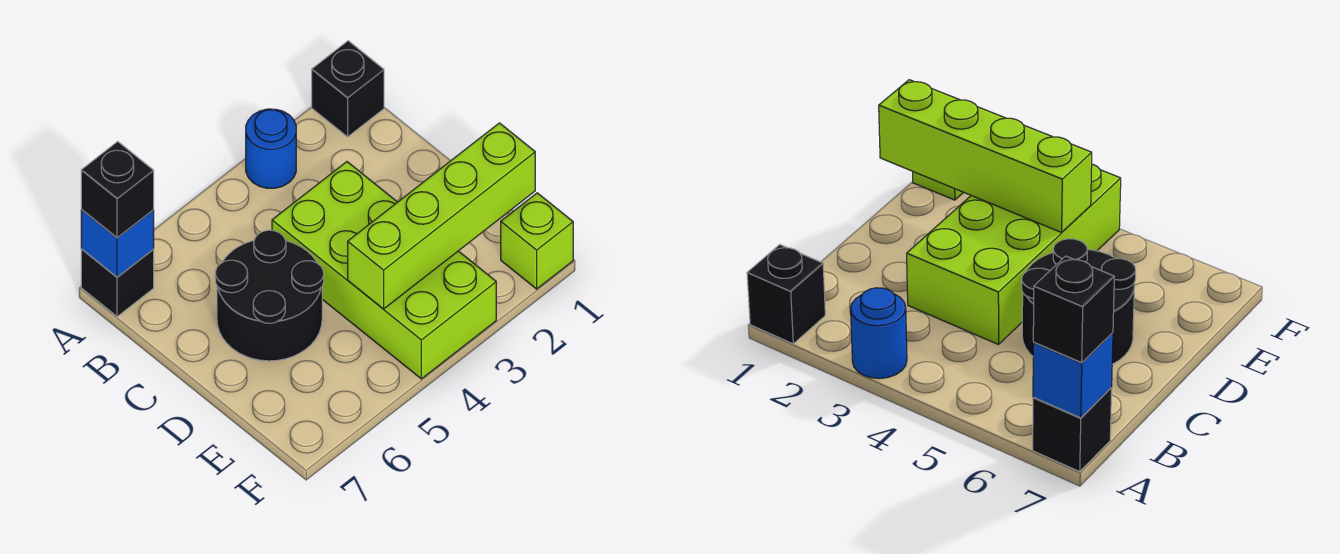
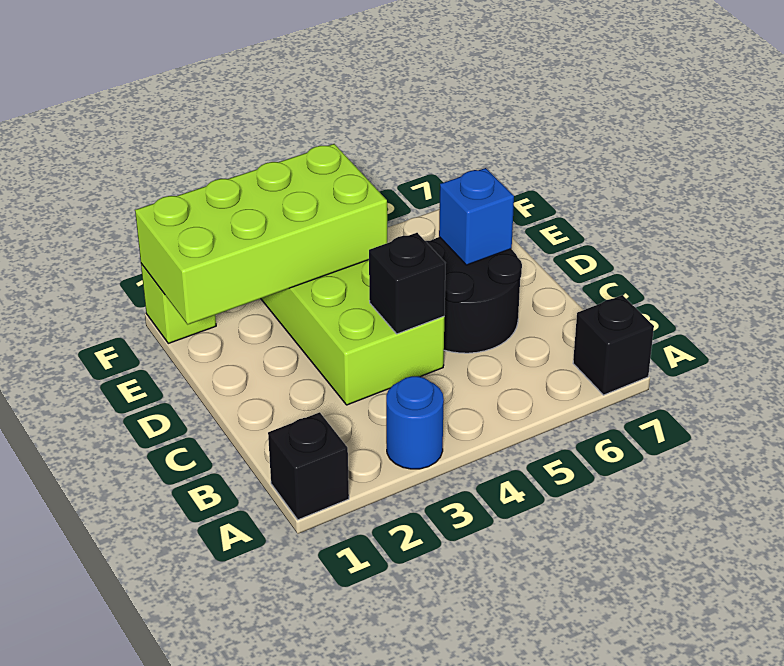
blue 1x1 brick [81,209,154,277] -> blue 1x1 brick moved to [439,168,514,265]
black 1x1 brick [81,142,154,238] -> black 1x1 brick moved to [369,233,445,334]
lime 1x4 brick [348,123,535,309] -> lime 2x4 brick [135,144,387,324]

